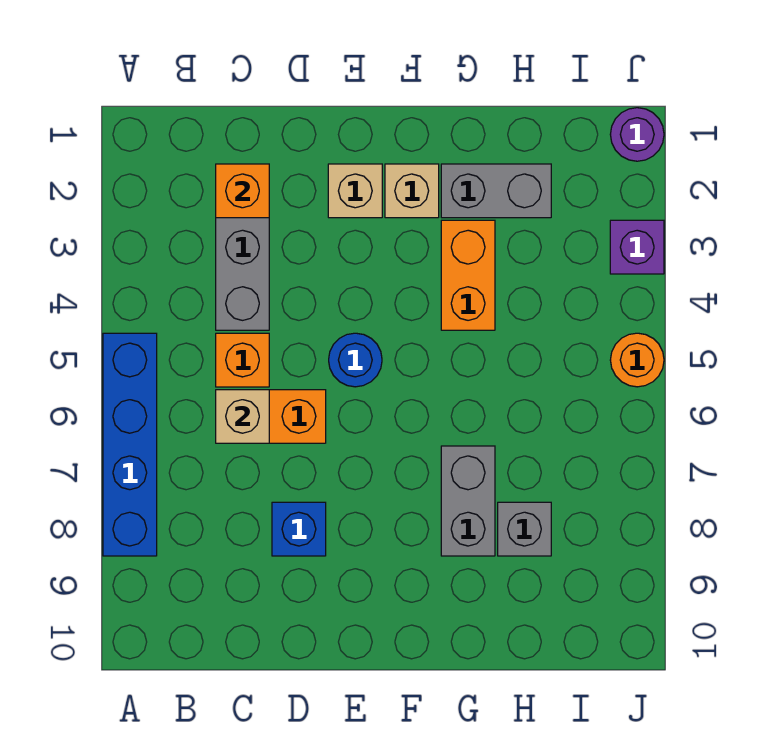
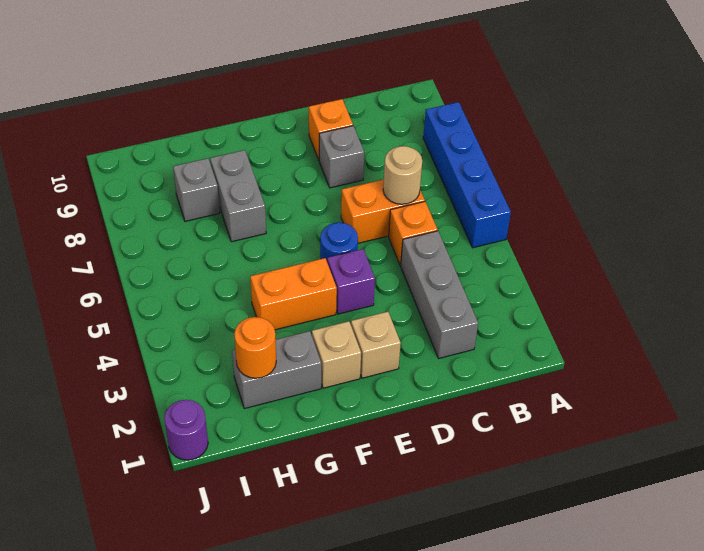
orange 1x1 brick [216,164,269,218] -> orange 1x1 brick moved to [309,99,353,160]
tan 1x1 brick [216,390,269,443] -> tan 1x1 round brick [383,146,422,204]
blue 1x1 brick [272,502,326,556] -> grey 1x1 brick [319,126,364,188]
orange 1x2 brick [441,220,495,330] -> orange 1x2 brick turned to [250,258,337,330]
purple 1x1 brick [610,220,664,274] -> purple 1x1 brick moved to [327,249,375,314]
orange 1x1 round brick [610,333,664,387] -> orange 1x1 round brick moved to [234,317,276,378]

